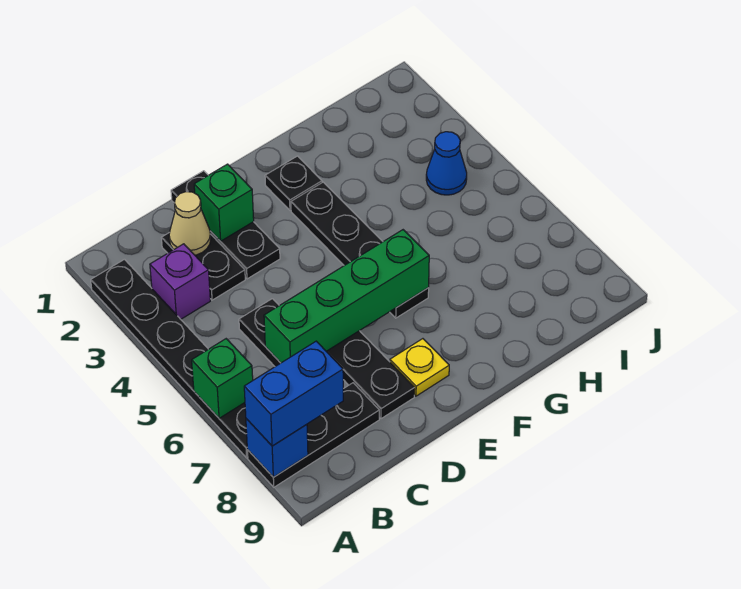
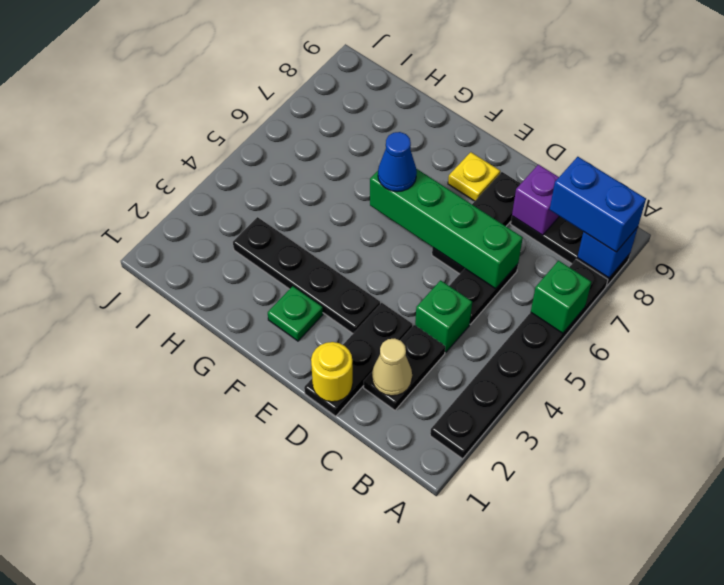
purple 1x1 brick [150,244,210,319] -> purple 1x1 brick moved to [512,164,559,235]
none -> yellow 1x1 round brick [311,342,353,402]
green 1x1 brick [194,164,254,241] -> green 1x1 brick moved to [415,280,472,352]
black 1x1 plate [265,156,322,210] -> green 1x1 plate [268,286,323,341]
black 1x4 plate [291,182,429,318] -> black 1x4 plate turned to [233,217,380,333]
blue 1x1 cone [426,132,467,195] -> blue 1x1 cone moved to [378,132,417,192]

